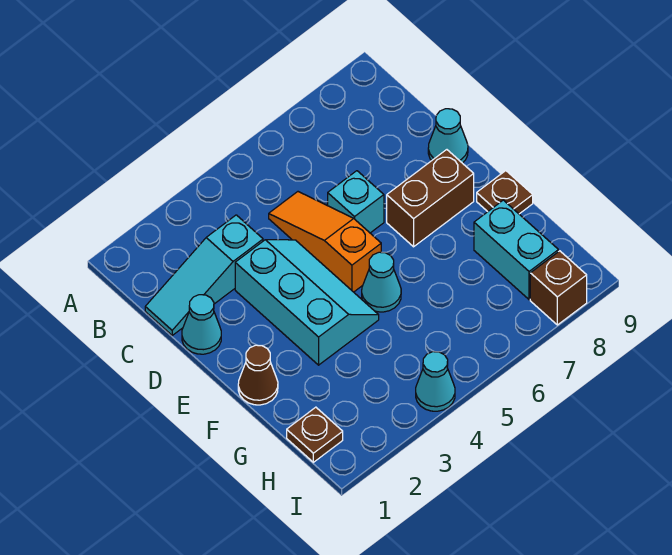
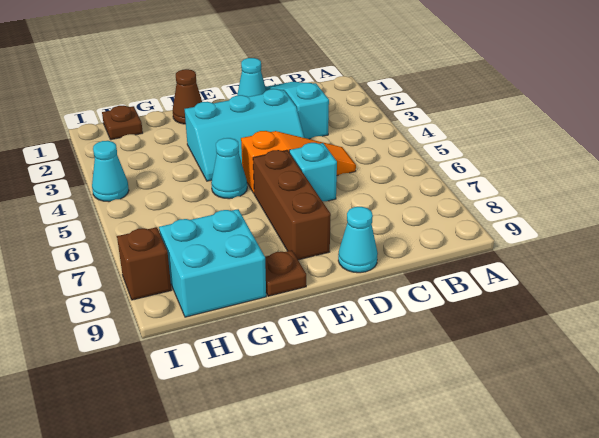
brown 1x2 brick [387,150,474,247] -> brown 1x3 brick [253,150,331,260]
cyan 1x2 brick [474,200,558,300] -> cyan 2x2 brick [159,209,266,317]

